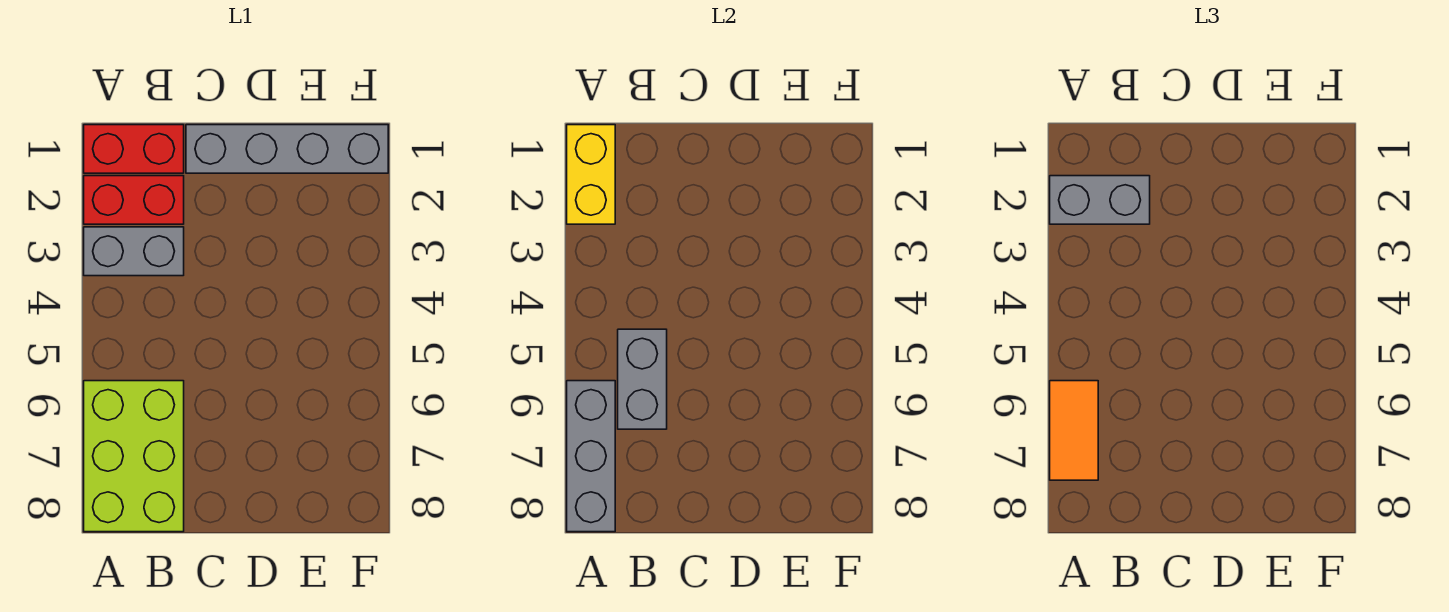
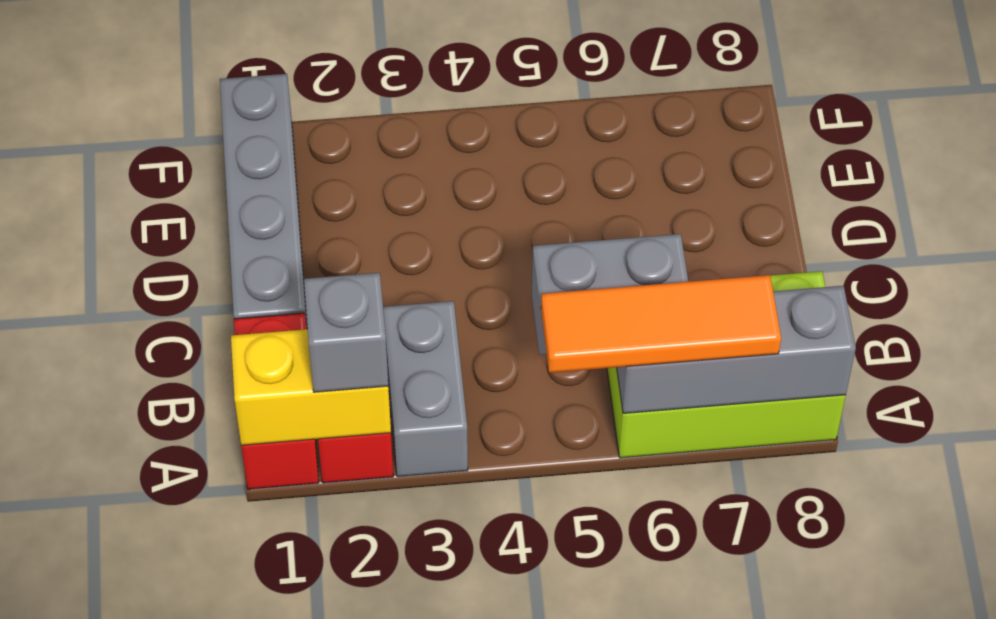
grey 1x2 brick [1050,176,1150,224] -> grey 1x1 brick [304,273,388,392]
orange 1x2 tile [1050,381,1098,480] -> orange 1x3 tile [541,275,781,373]

